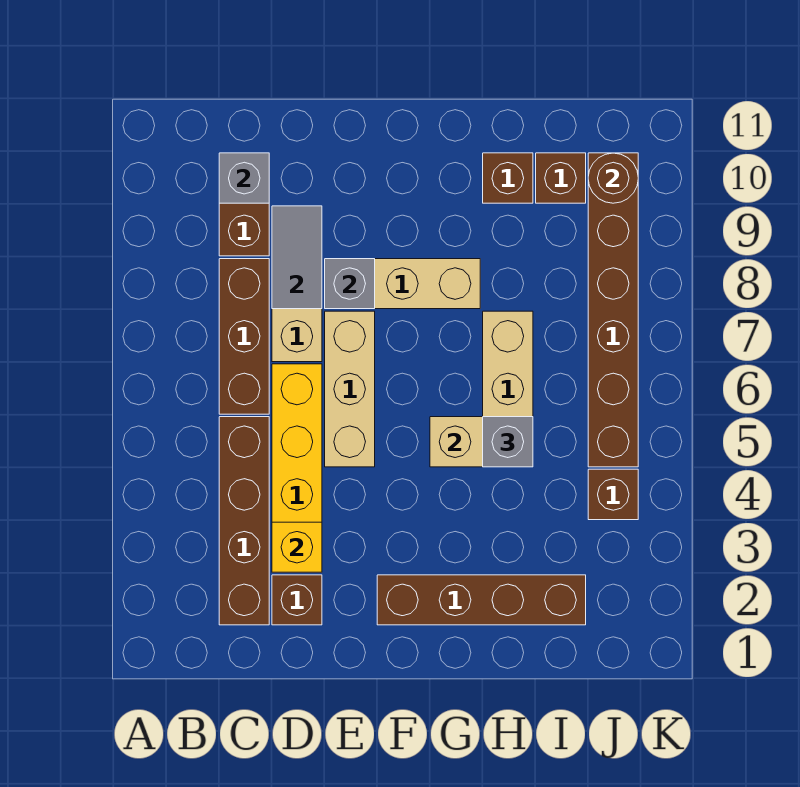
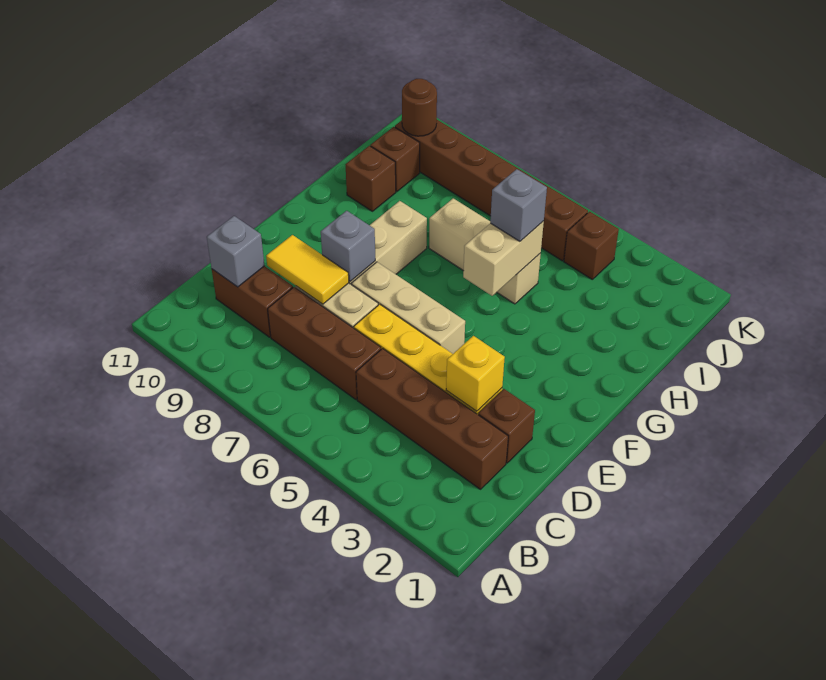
grey 1x2 tile [272,206,322,309] -> yellow 1x2 tile [266,235,349,304]
brown 1x4 brick [377,575,586,625] -> none

